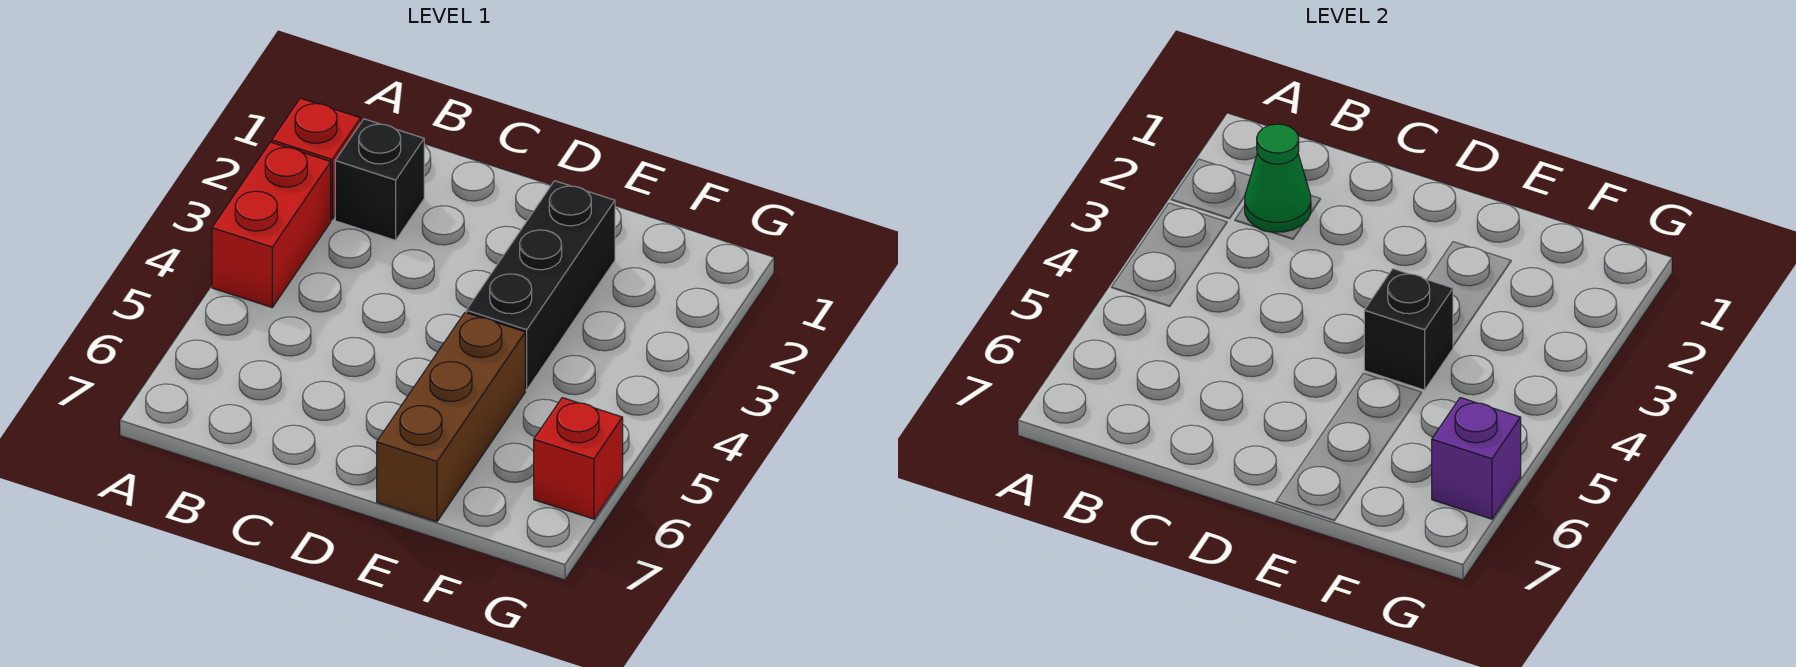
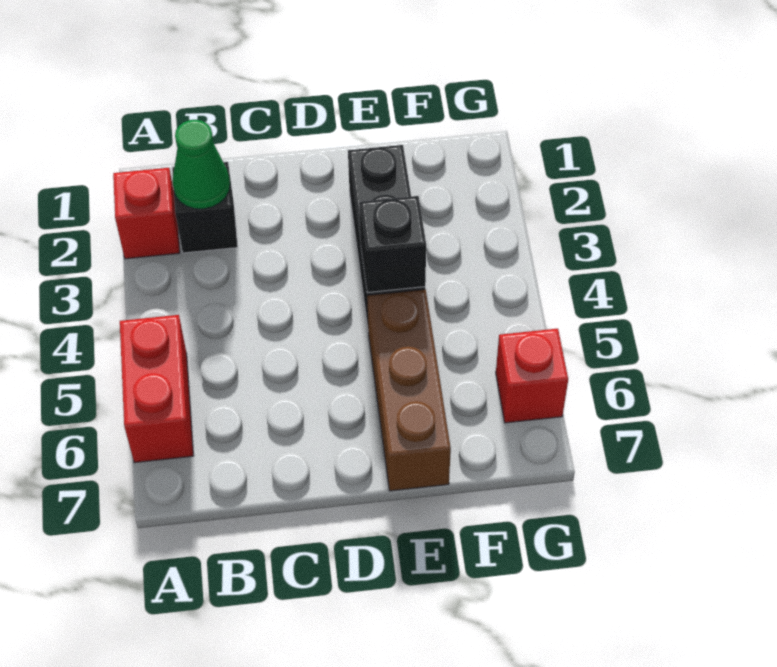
red 1x2 brick [212,142,331,307] -> red 1x2 brick moved to [120,315,193,463]
purple 1x1 brick [1432,398,1521,519] -> none

